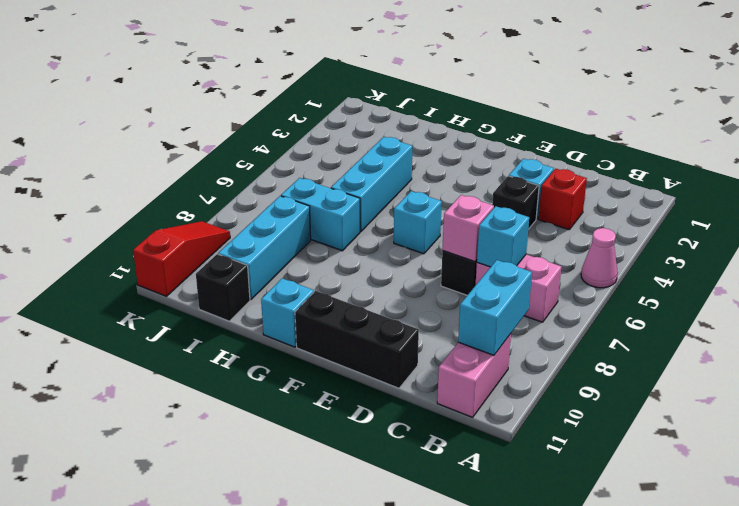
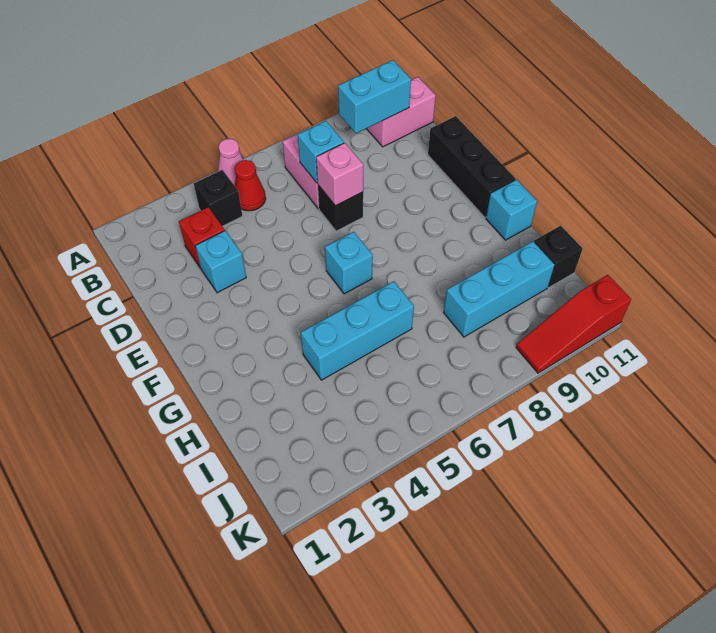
none -> red 1x1 cone [235,160,266,211]
black 1x1 brick [492,176,539,229] -> black 1x1 brick moved to [194,170,242,226]
cyan 1x2 brick [281,178,360,251] -> none

